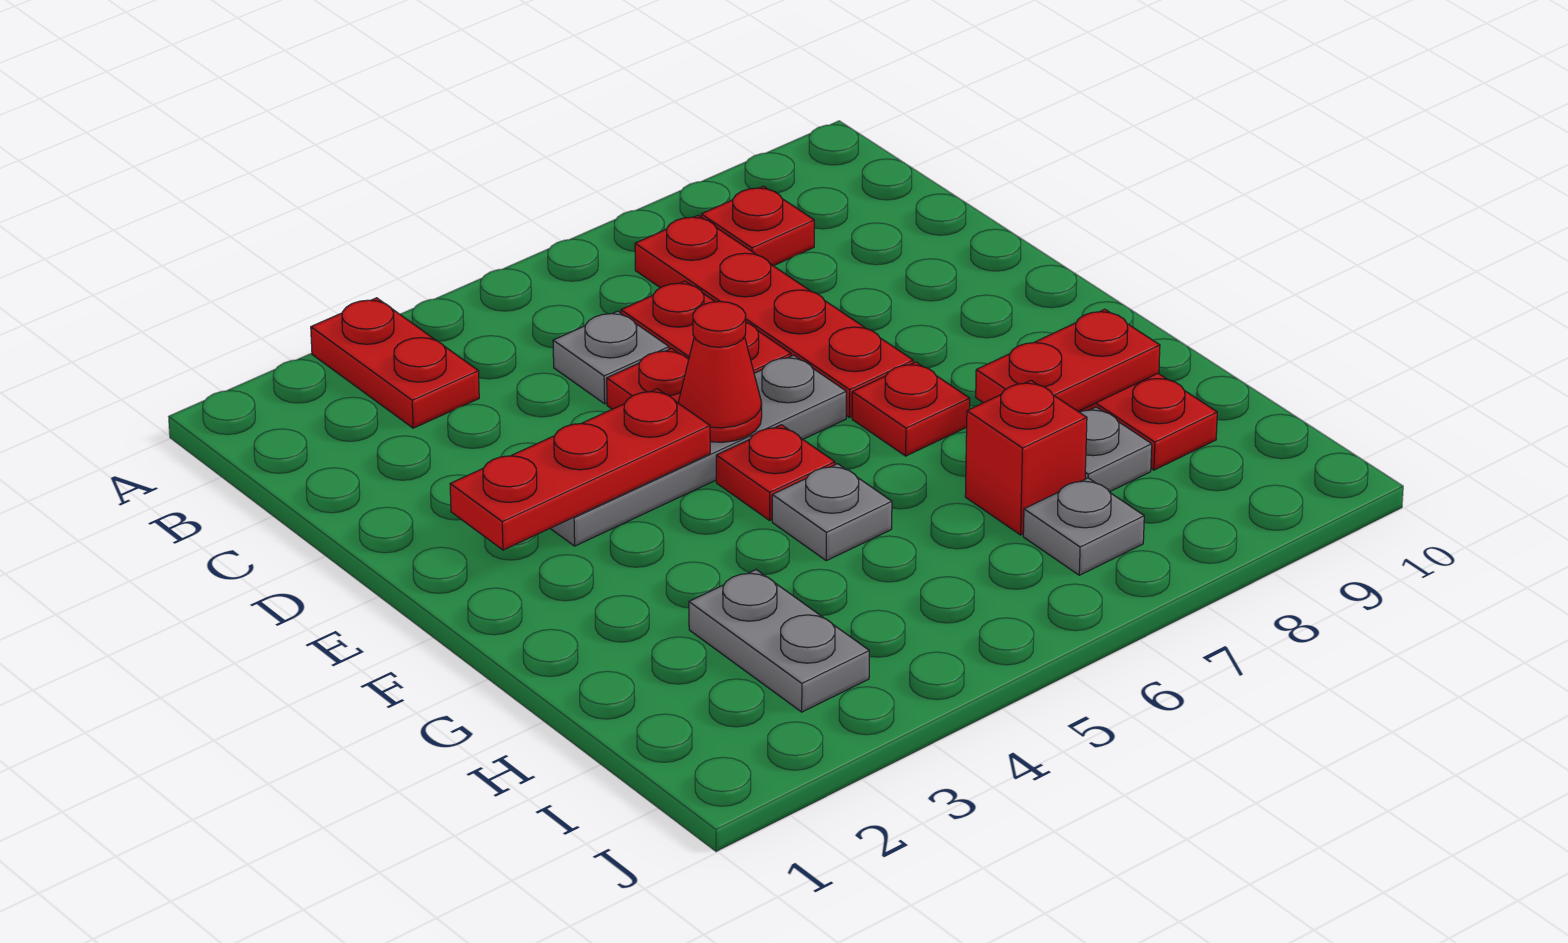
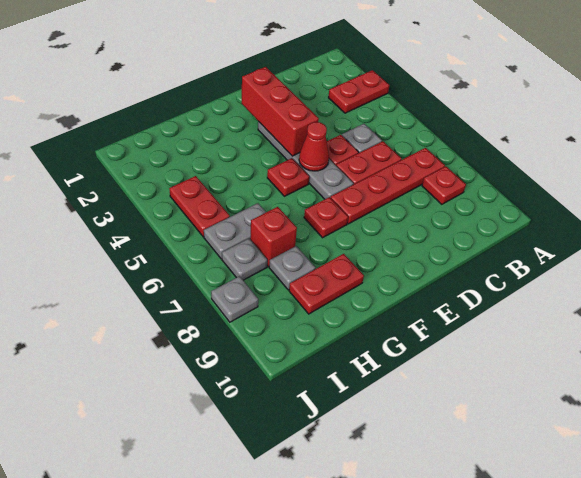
red 1x3 plate [450,389,710,550] -> red 1x3 brick [242,67,319,156]
grey 1x1 plate [772,464,892,561] -> grey 1x1 plate moved to [211,276,258,322]
red 1x2 plate [976,309,1160,411] -> red 1x2 plate moved to [169,176,230,237]
grey 1x2 plate [689,570,869,712] -> grey 1x2 plate moved to [204,203,266,259]

